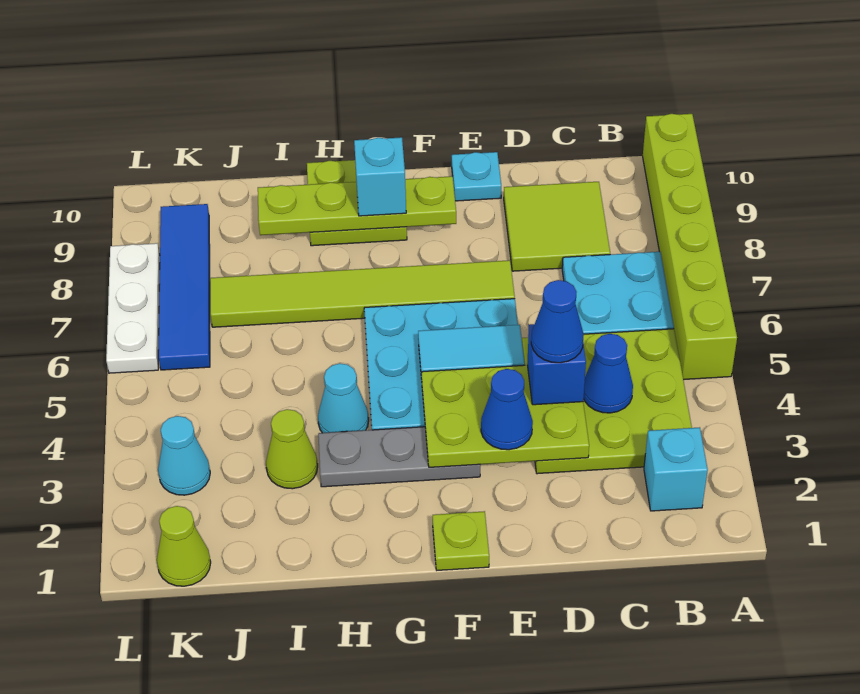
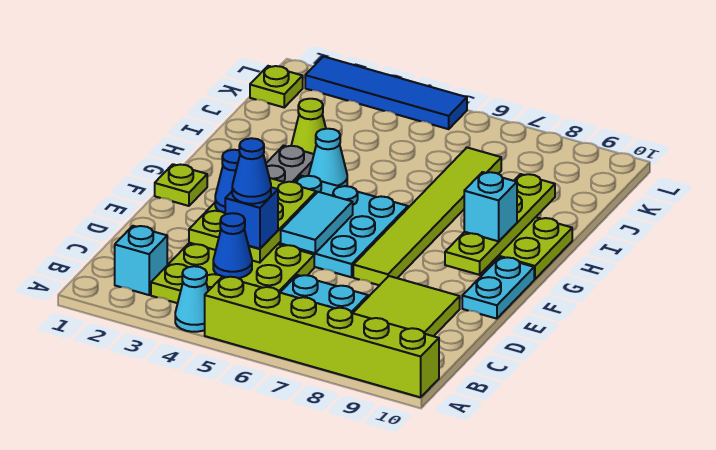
cyan 1x1 plate [452,152,501,201] -> cyan 1x2 plate [462,257,534,319]
lime 1x1 cone [157,506,211,586] -> lime 1x1 plate [250,66,303,107]
cyan 1x1 cone [158,416,210,495] -> cyan 1x1 cone moved to [175,266,208,332]
blue 1x4 tile [158,204,210,370] -> blue 1x4 tile moved to [305,56,467,129]
white 1x3 plate [106,243,160,373] -> none

